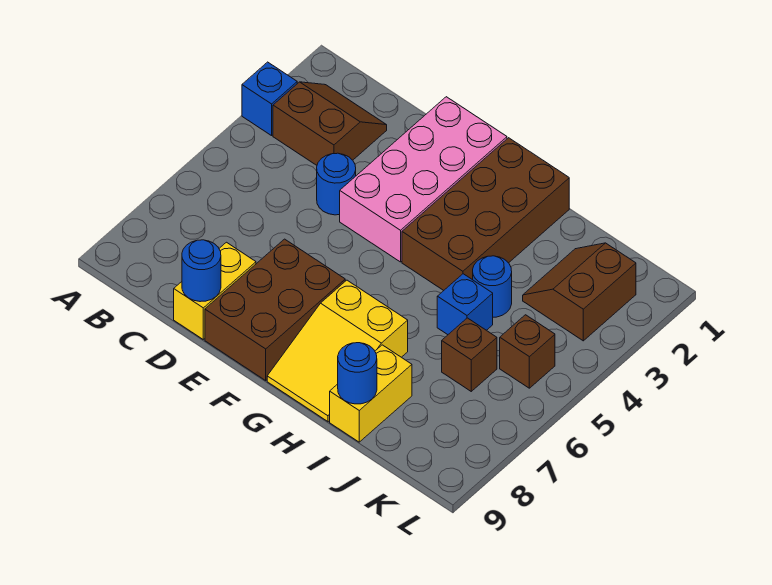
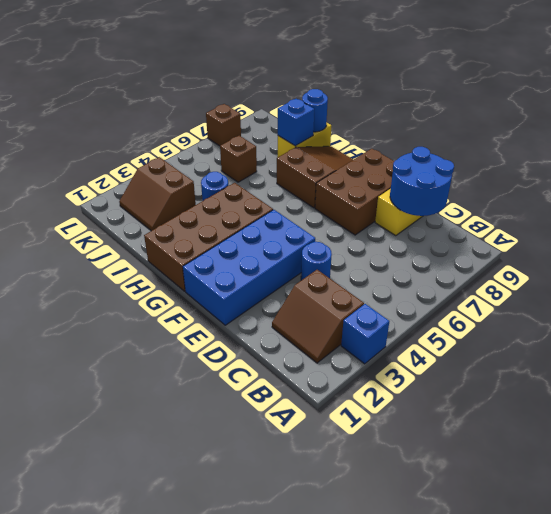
blue 1x1 round brick [182,240,221,302] -> blue 2x2 round brick [390,147,454,216]
pink 2x4 brick [340,97,507,262] -> blue 2x4 brick [183,210,315,325]
yellow 2x3 slope [267,280,408,422] -> brown 2x3 slope [277,146,353,208]
blue 1x1 brick [437,274,493,335] -> blue 1x1 brick moved to [278,99,314,146]
brown 2x2 slope [523,243,636,341] -> brown 2x2 slope turned to [119,157,196,231]
brown 1x1 brick [500,315,555,388] -> brown 1x1 brick moved to [206,104,241,146]

